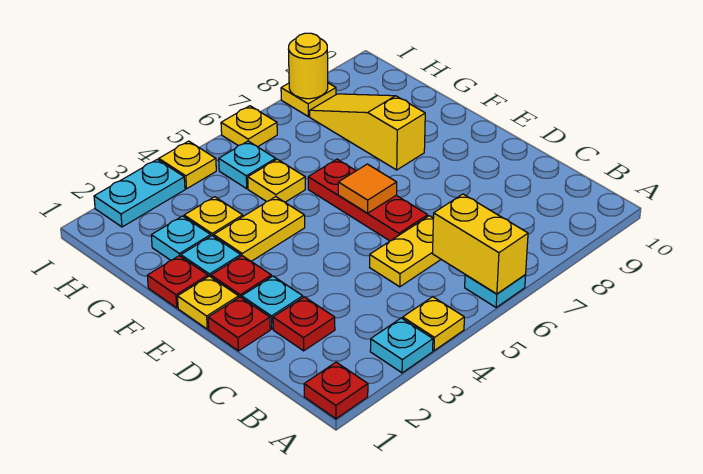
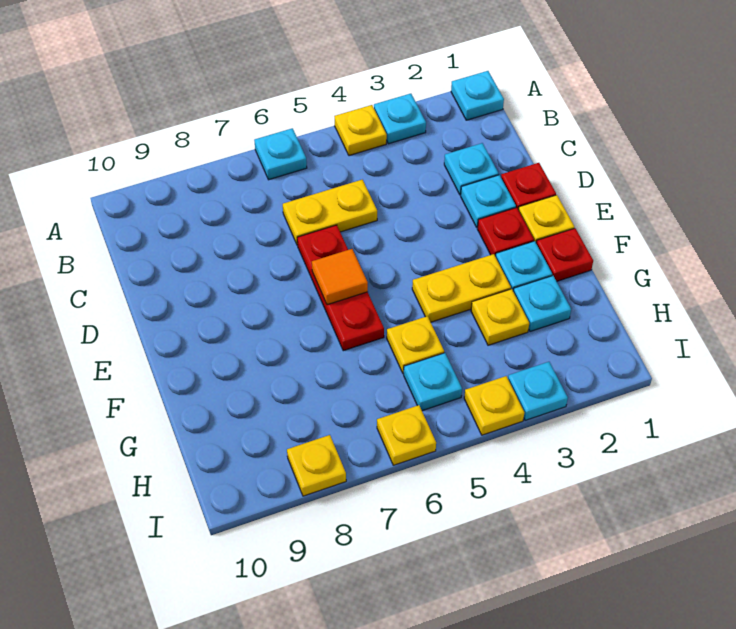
red 1x1 plate [304,362,368,419] -> cyan 1x1 plate [451,71,504,120]
yellow 1x2 brick [433,194,528,294] -> none
red 1x1 plate [273,297,335,351] -> cyan 1x1 plate [444,143,499,195]
yellow 1x3 slope [310,94,425,170] -> none
cyan 1x2 plate [94,159,185,227] -> cyan 1x1 plate [508,362,568,421]
yellow 1x1 round brick [288,33,328,99] -> none

